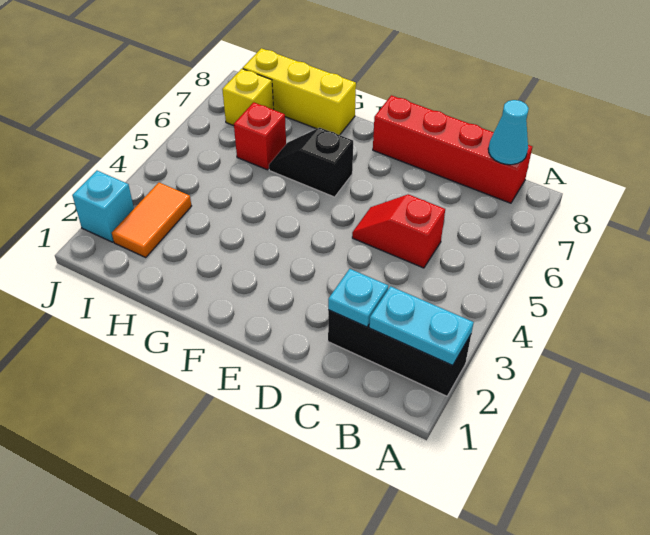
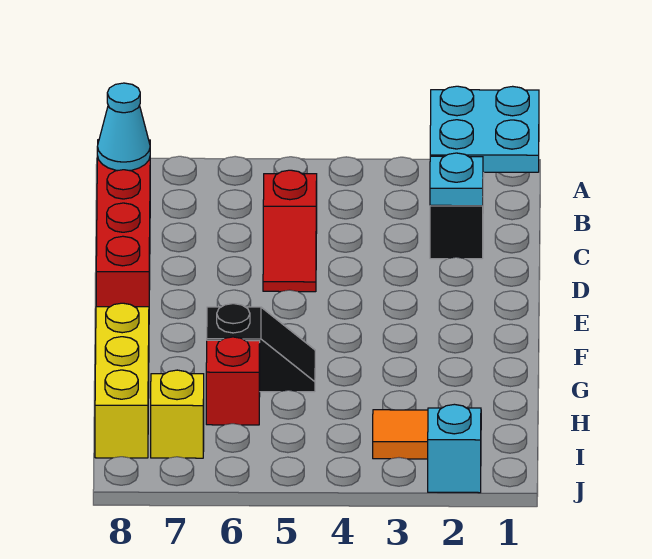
cyan 1x2 plate [369,286,474,366] -> cyan 2x2 plate [430,86,539,172]
black 1x2 slope [269,128,353,197] -> black 1x2 slope turned to [207,304,315,392]

